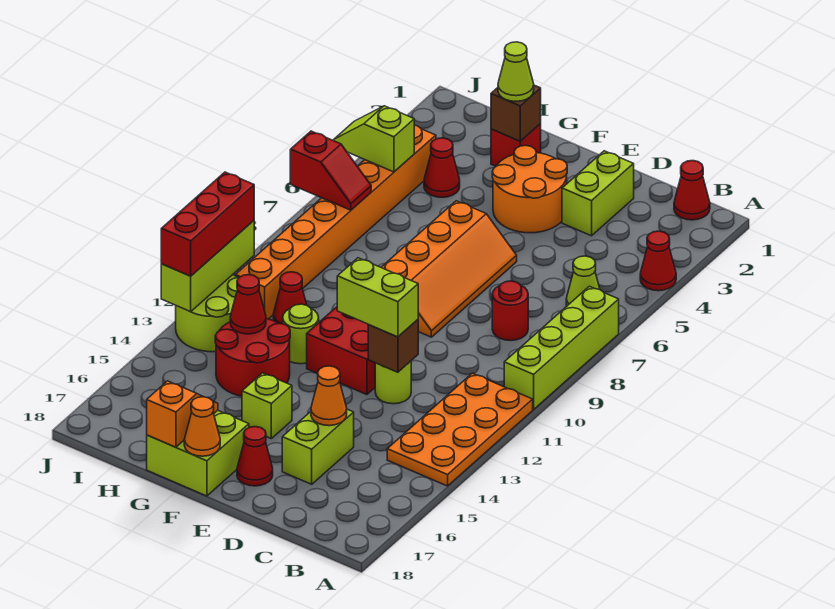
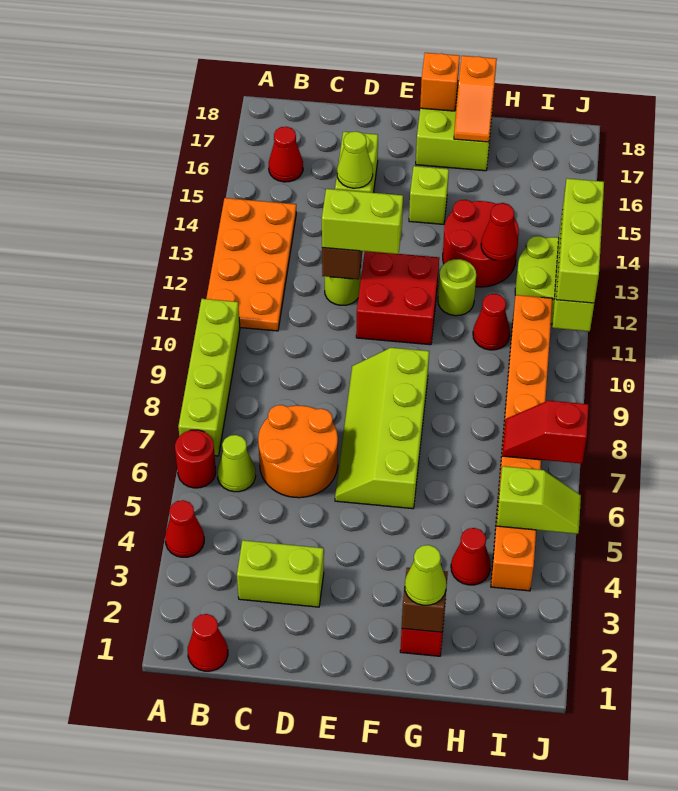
red 1x1 round brick [492,281,528,341] -> red 1x1 round brick moved to [175,430,216,488]
lime 1x2 brick [562,151,634,236] -> lime 1x2 brick turned to [237,540,324,607]
orange 1x1 cone [311,366,347,426] -> lime 1x1 cone [337,131,373,188]
orange 2x2 round brick [492,146,567,233] -> orange 2x2 round brick moved to [258,405,338,498]
orange 2x4 slope [381,201,517,337] -> lime 2x4 slope [335,348,429,509]
red 1x1 cone [237,427,273,486] -> red 1x1 cone moved to [269,127,303,182]
orange 1x1 cone [184,397,220,456] -> orange 1x1 brick [420,53,460,111]
red 1x3 brick [161,172,254,276] -> lime 1x3 brick [556,179,604,303]

